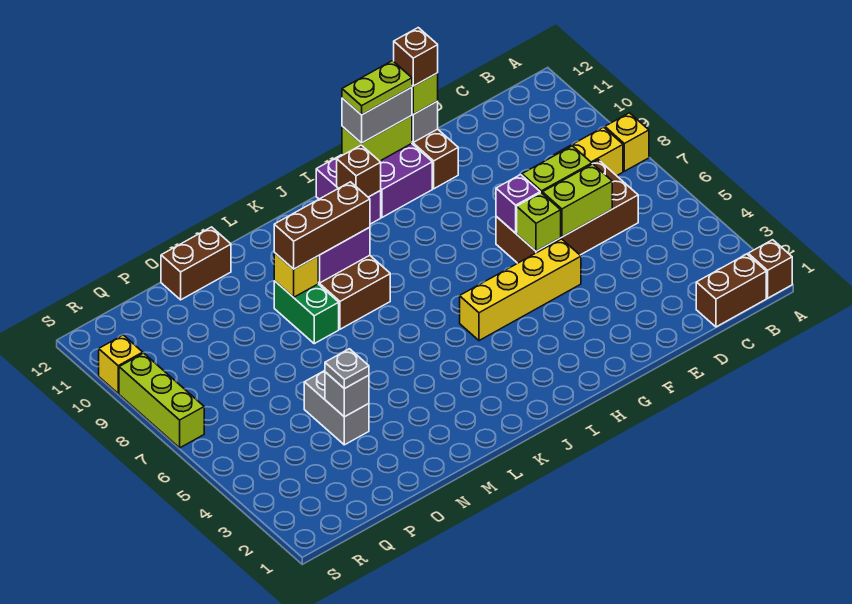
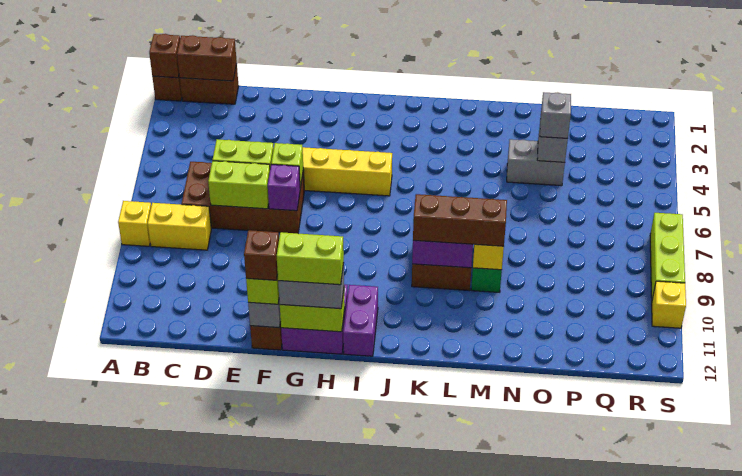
lime 1x2 plate [342,61,412,115] -> lime 1x2 brick [277,232,344,285]
brown 1x1 brick [337,145,381,197] -> brown 1x1 brick moved to [149,34,180,78]
brown 1x2 brick [161,227,231,300] -> brown 1x2 brick moved to [177,35,237,81]
grey 1x2 brick [304,371,369,445] -> grey 1x2 brick turned to [507,139,565,186]
grey 1x1 plate [325,349,369,389] -> grey 1x1 brick [540,92,571,139]

